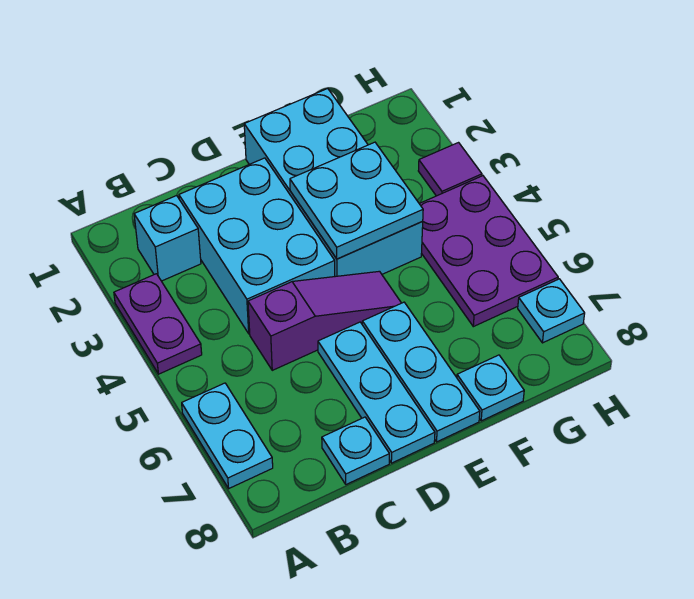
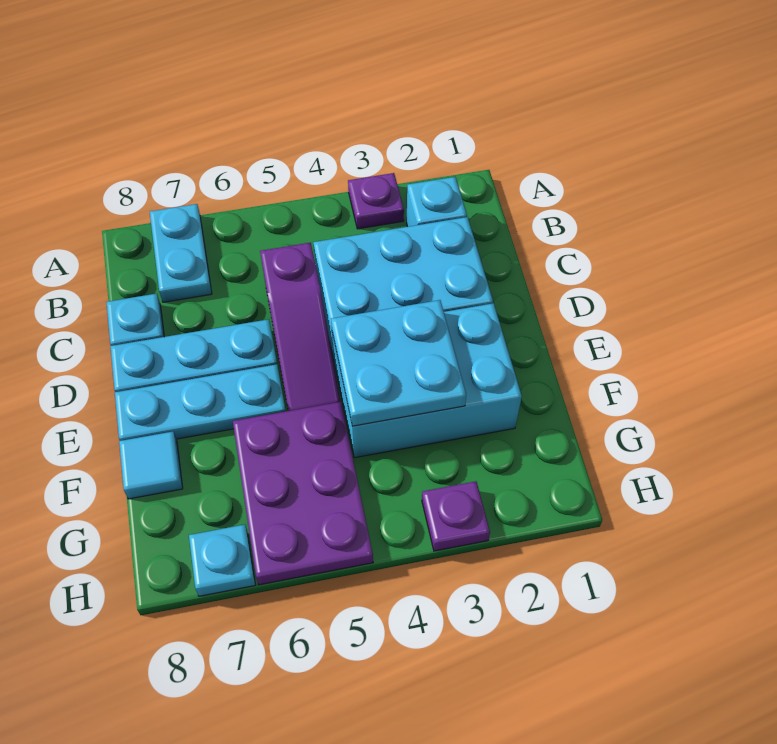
purple 1x2 plate [114,274,202,374] -> purple 1x1 plate [348,173,404,229]
cyan 1x2 plate [182,383,273,488] -> cyan 1x2 plate turned to [150,204,212,302]
cyan 2x4 brick [244,89,423,277] -> cyan 2x3 brick [332,303,522,458]
cyan 1x1 plate [457,355,524,421] -> cyan 1x1 tile [119,432,183,499]
purple 2x3 plate [419,176,558,327] -> purple 2x3 plate turned to [233,402,373,585]
purple 1x1 tile [418,143,482,196] -> purple 1x1 plate [422,481,490,551]

